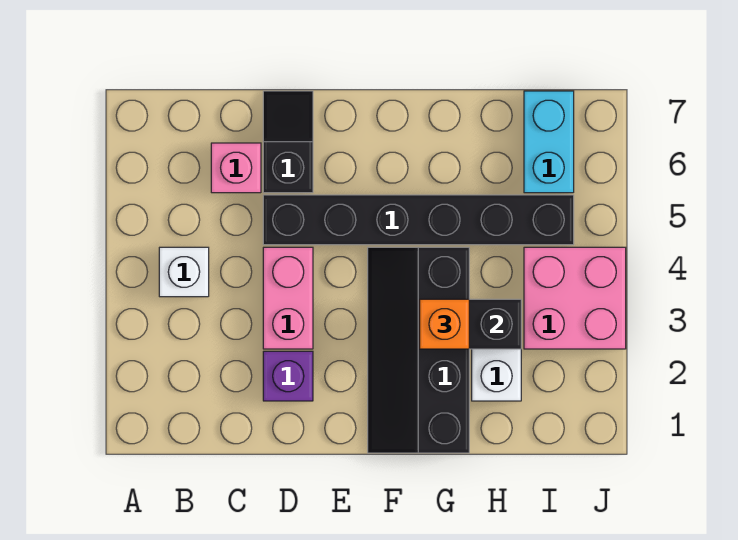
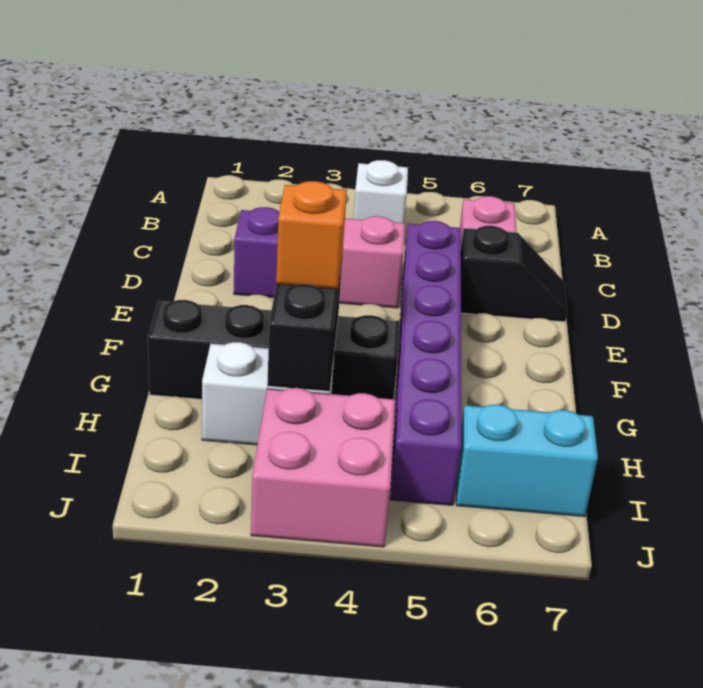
black 1x6 brick [263,195,574,245] -> purple 1x6 brick [390,221,461,505]

